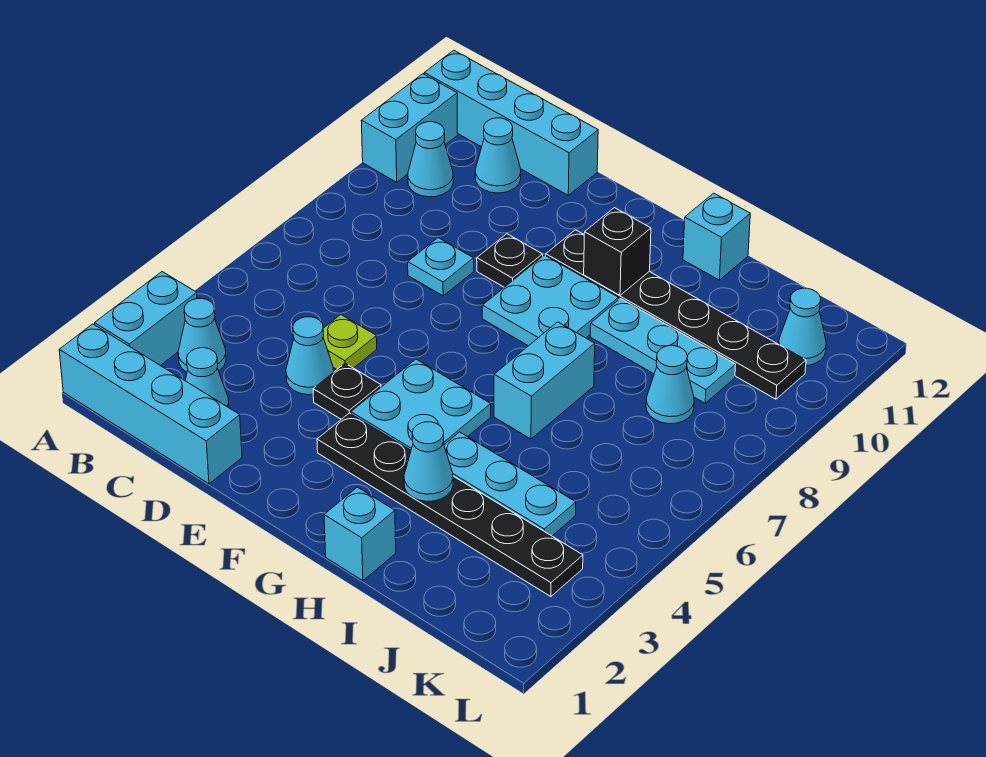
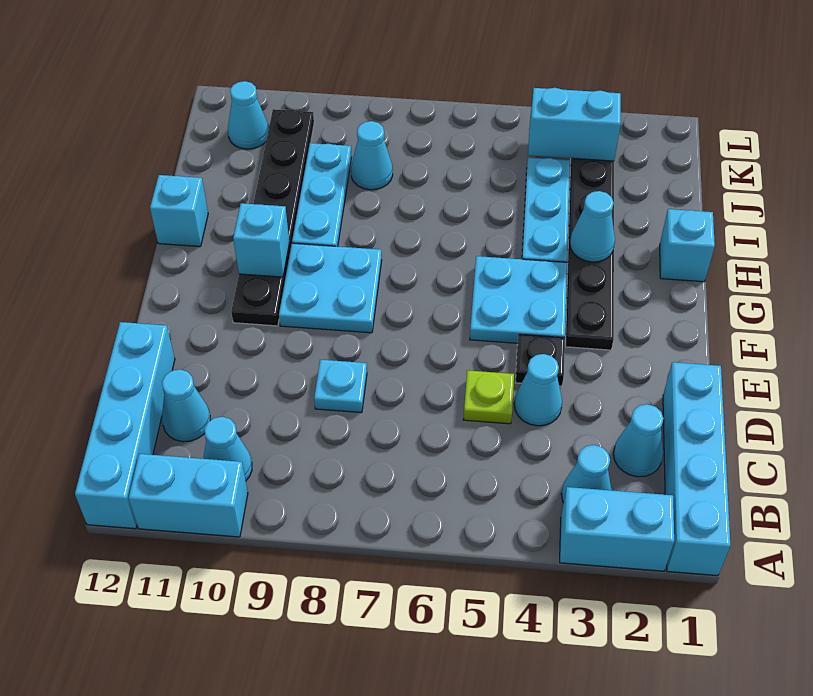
black 1x1 plate [477,234,543,287] -> none
black 1x1 brick [584,208,651,295] -> cyan 1x1 brick [233,203,289,277]
cyan 1x2 brick [494,322,595,439] -> cyan 1x2 brick moved to [528,88,621,161]

